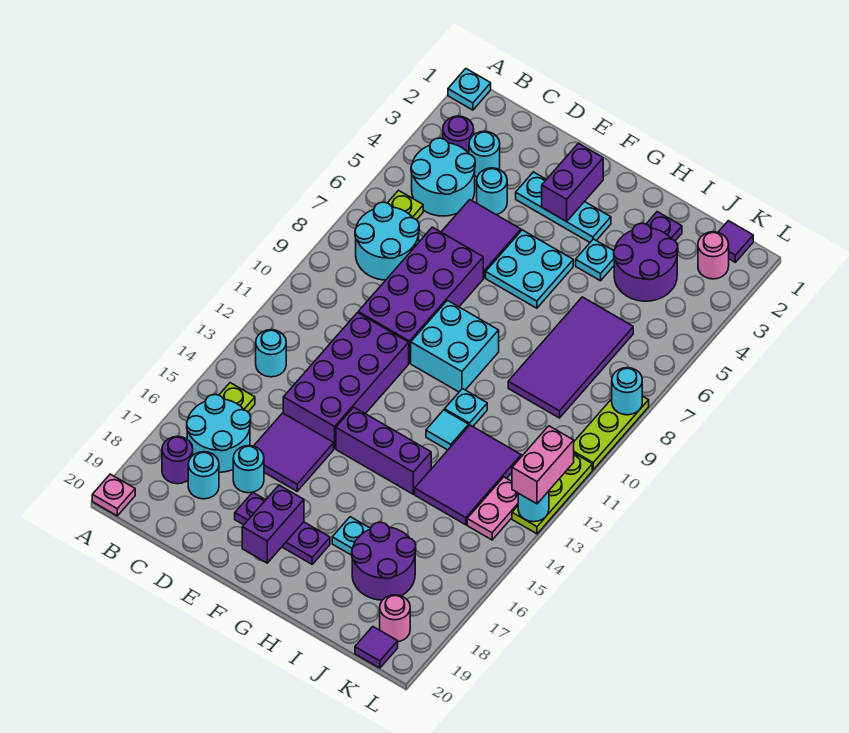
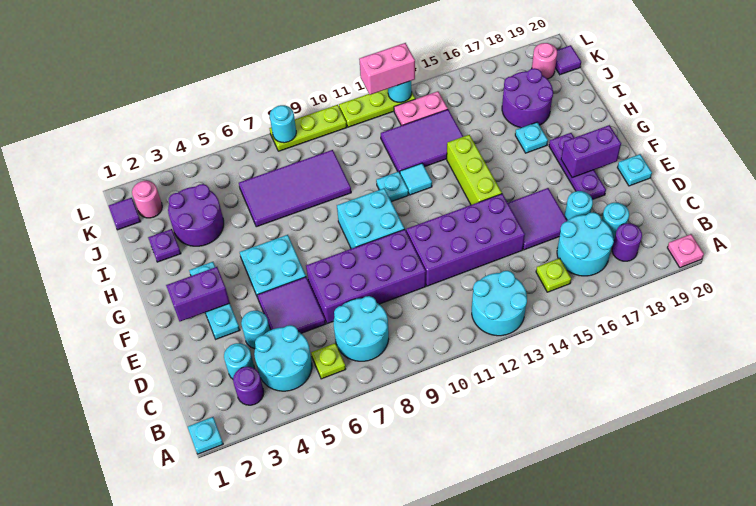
cyan 1x1 round brick [256,330,286,377] -> cyan 2x2 round brick [472,271,527,336]
purple 1x3 brick [336,407,431,494] -> lime 1x3 brick [447,135,502,205]
cyan 1x1 plate [576,239,614,281] -> cyan 1x1 plate moved to [617,154,652,186]

